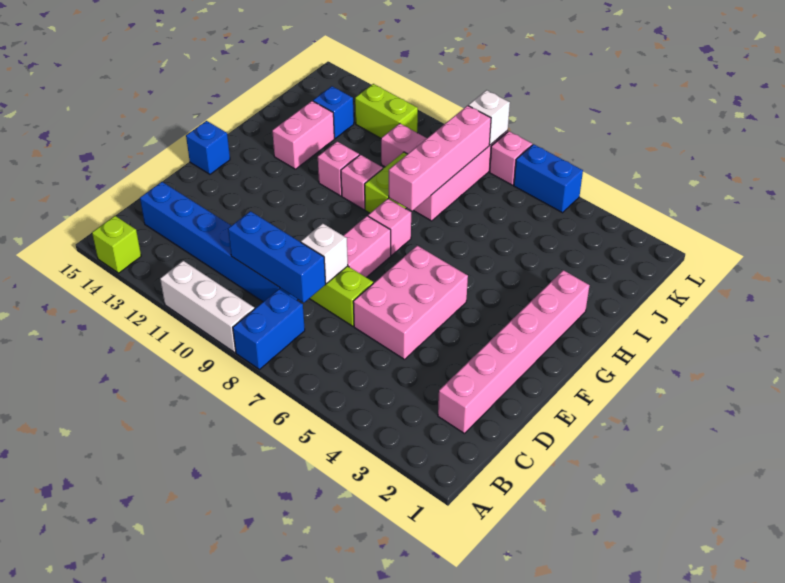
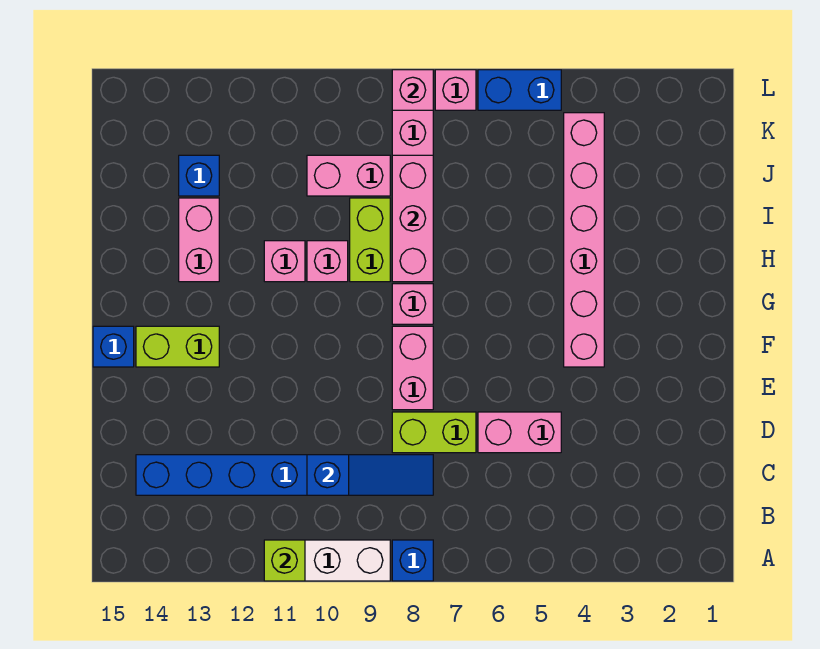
blue 1x2 brick [233,289,305,369] -> blue 1x1 brick [392,540,433,581]
lime 1x1 brick [92,216,141,273] -> lime 1x1 brick moved to [264,540,305,581]
pink 1x6 brick [438,270,589,433] -> pink 1x6 brick moved to [564,113,604,367]
blue 1x3 brick [228,211,326,303] -> blue 1x3 slope [307,455,433,495]
pink 2x3 brick [353,246,468,359] -> pink 1x2 brick [478,412,561,453]
white 1x1 brick [301,223,348,284] -> none
pink 1x4 brick [389,106,491,211] -> pink 1x3 brick [392,155,433,282]
lime 1x2 brick [355,84,418,138] -> lime 1x2 brick moved to [136,326,219,367]
white 1x1 brick [468,90,510,145] -> pink 1x1 brick [392,70,433,110]

